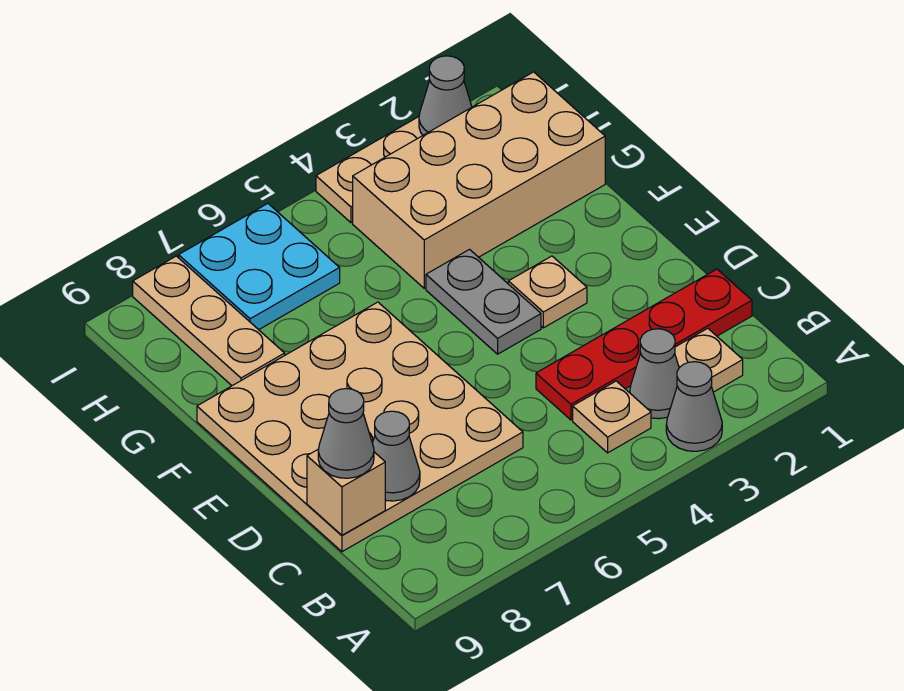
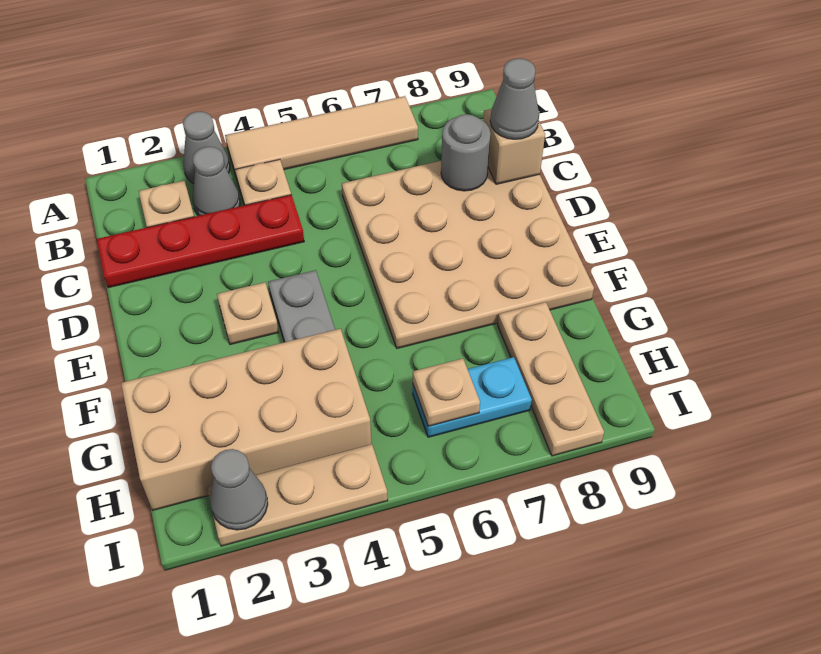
none -> tan 1x4 tile [225,96,418,176]
grey 1x1 cone [372,411,420,501] -> grey 1x1 round brick [441,114,491,191]
cyan 2x2 plate [179,204,340,330] -> cyan 1x2 plate [413,357,532,437]
none -> tan 1x1 plate [413,359,480,426]

